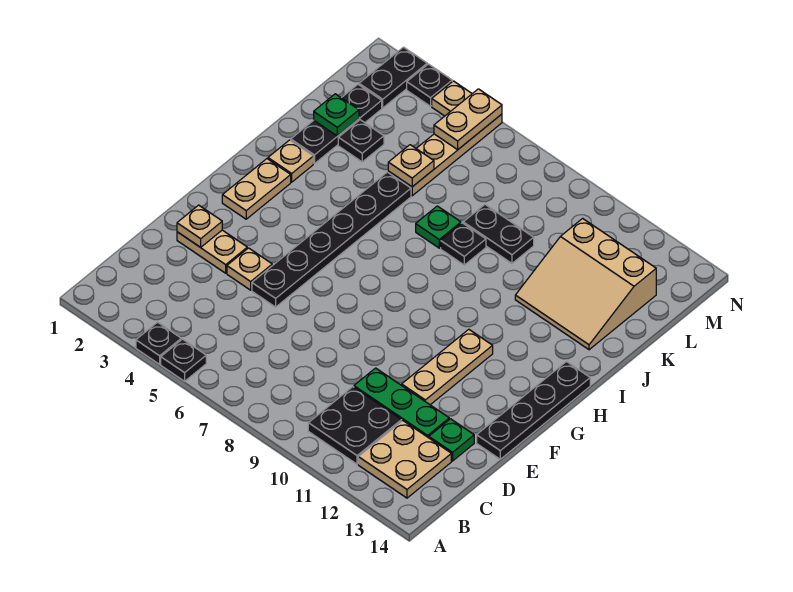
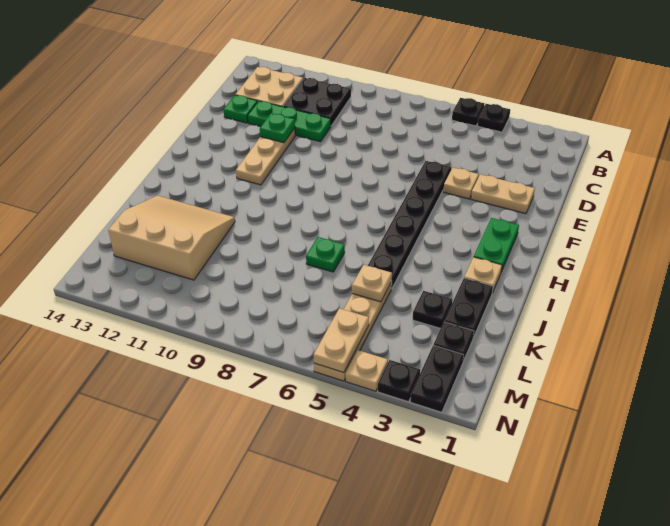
tan 1x1 plate [177,205,222,247] -> none
black 1x4 plate [477,362,590,459] -> none
tan 1x2 plate [222,159,291,219] -> green 1x2 plate [474,218,519,272]
black 1x1 plate [441,223,486,265] -> none
green 1x1 plate [314,94,359,136] -> green 1x1 plate moved to [260,113,295,143]
black 1x2 plate [463,205,534,263] -> none

